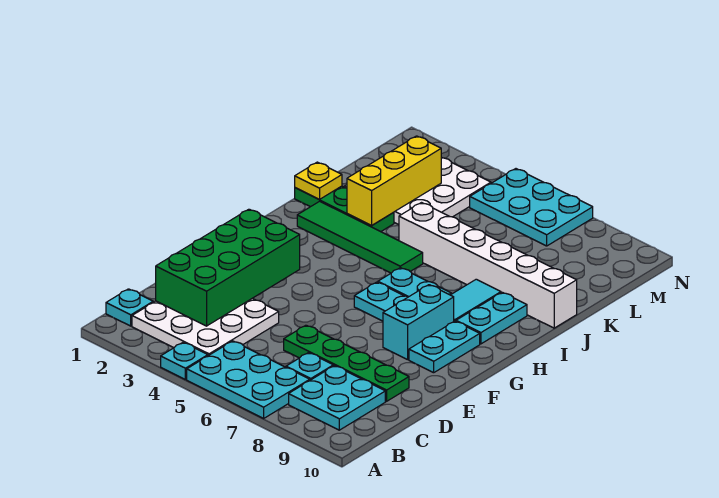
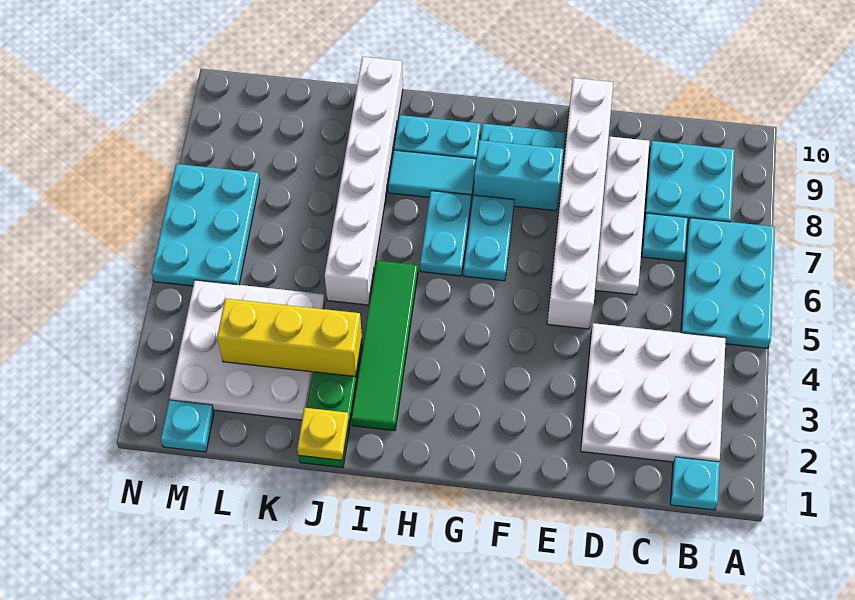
cyan 1x1 plate [161,342,208,379] -> cyan 1x1 plate moved to [161,400,214,452]
green 2x4 brick [156,209,300,326] -> none
green 1x4 plate [284,325,409,401] -> white 1x4 plate [595,137,649,295]
none -> white 1x6 brick [547,78,613,329]

